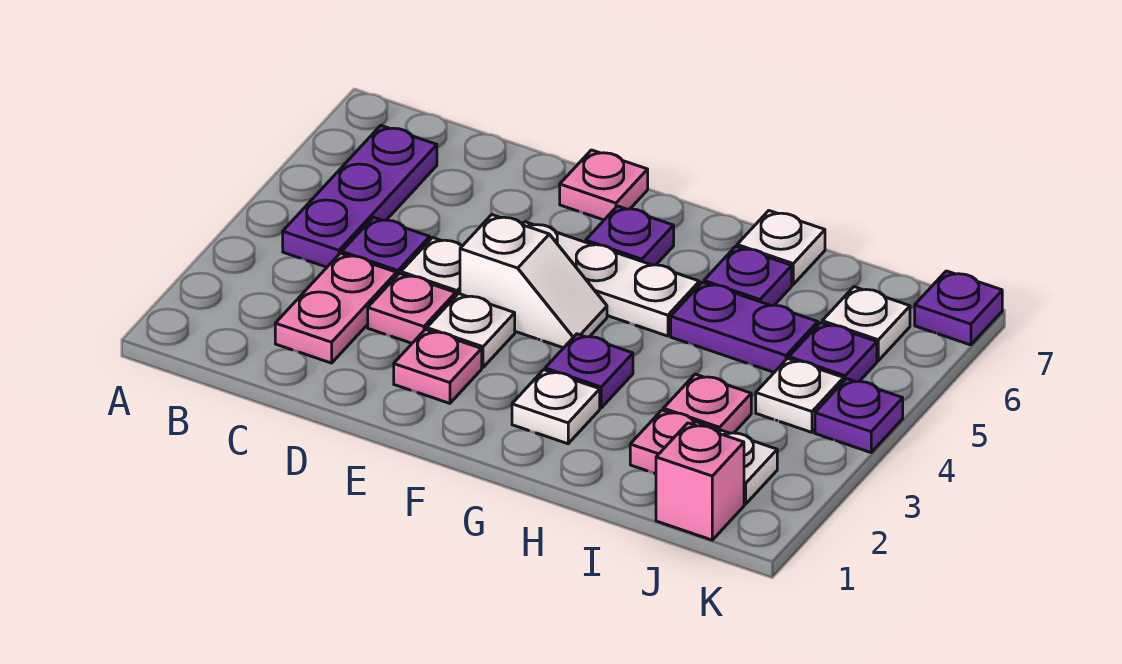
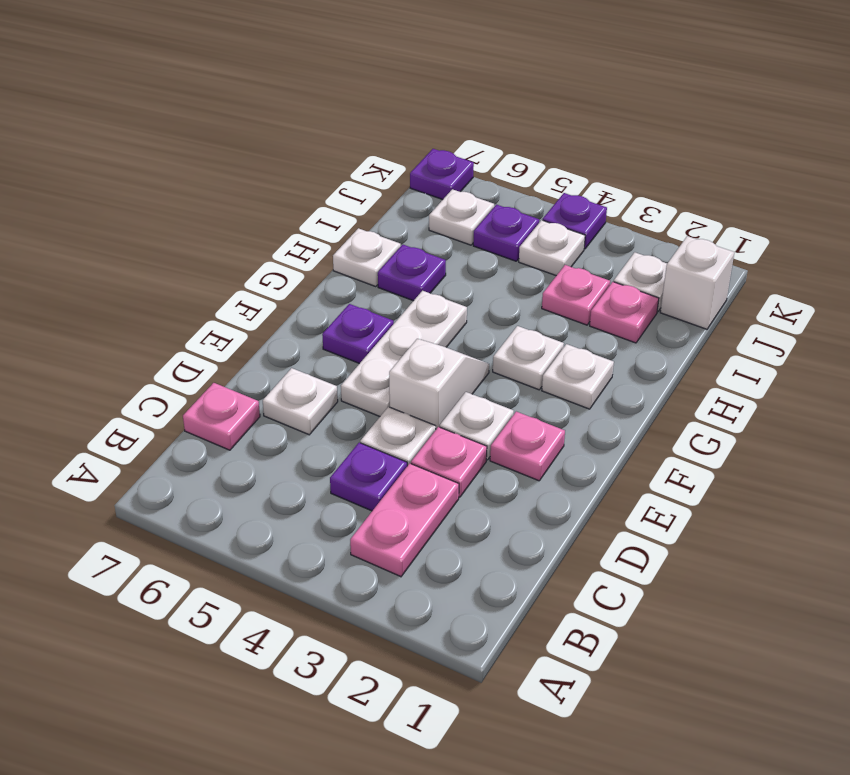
purple 1x3 plate [283,125,437,267] -> none
pink 1x2 plate [275,253,396,363] -> pink 1x2 plate turned to [350,464,459,577]
none -> white 1x1 plate [263,368,338,435]
pink 1x1 plate [560,150,648,220] -> pink 1x1 plate moved to [183,383,260,450]
purple 1x1 plate [545,334,633,408] -> white 1x1 plate [493,326,564,390]
purple 1x2 plate [671,282,818,372] -> none
pink 1x1 brick [656,423,744,540] -> white 1x1 brick [660,236,734,329]

